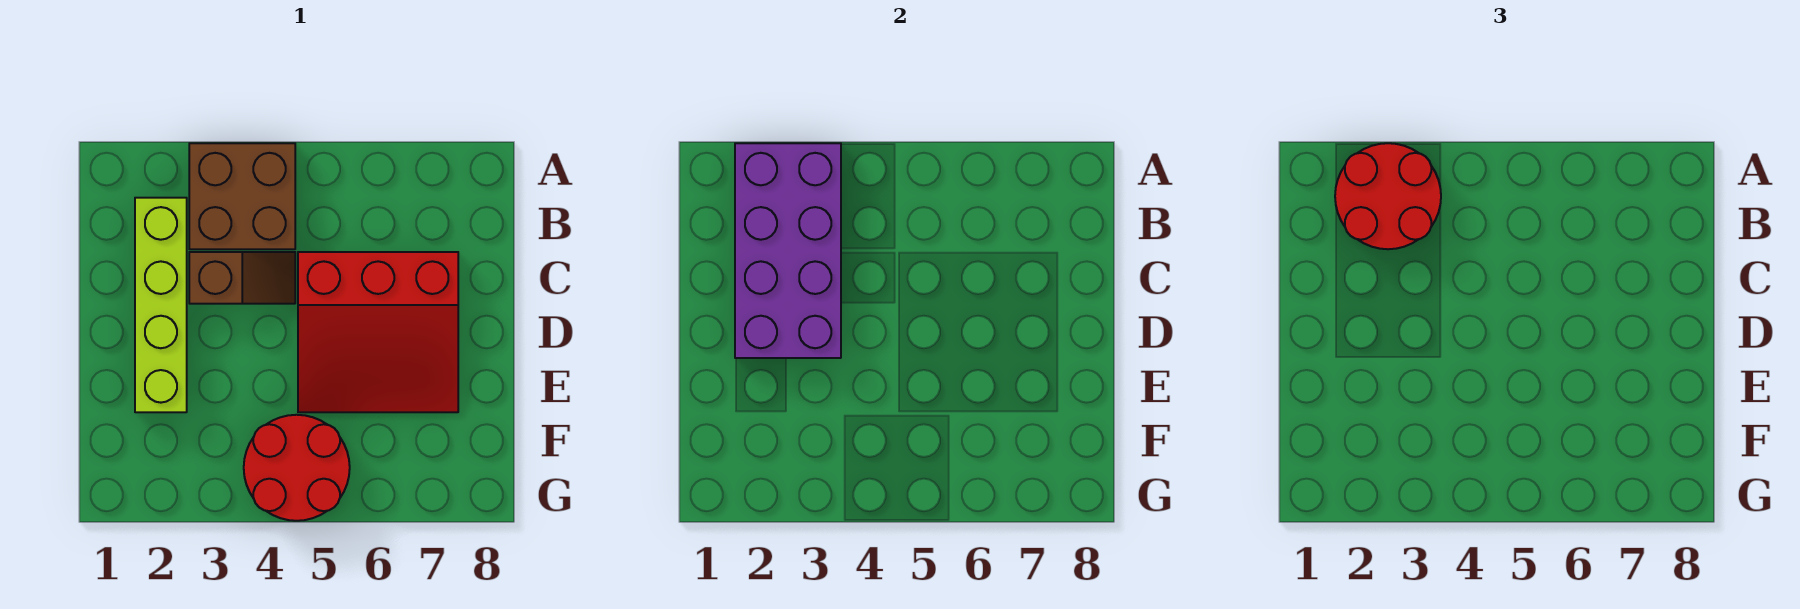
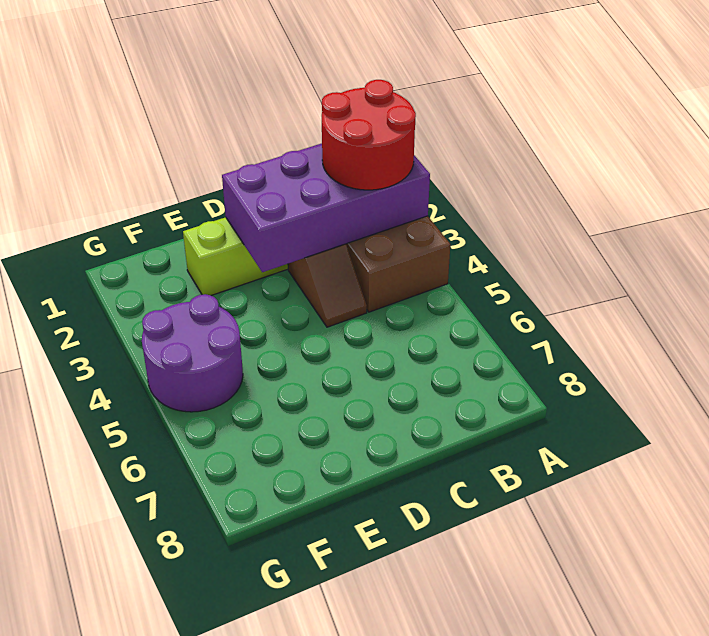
red 3x3 slope [298,252,458,412] -> none
red 2x2 round brick [244,415,350,521] -> purple 2x2 round brick [142,294,243,412]

